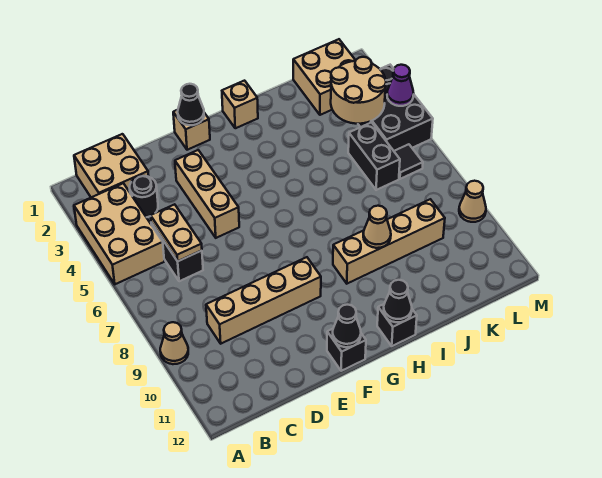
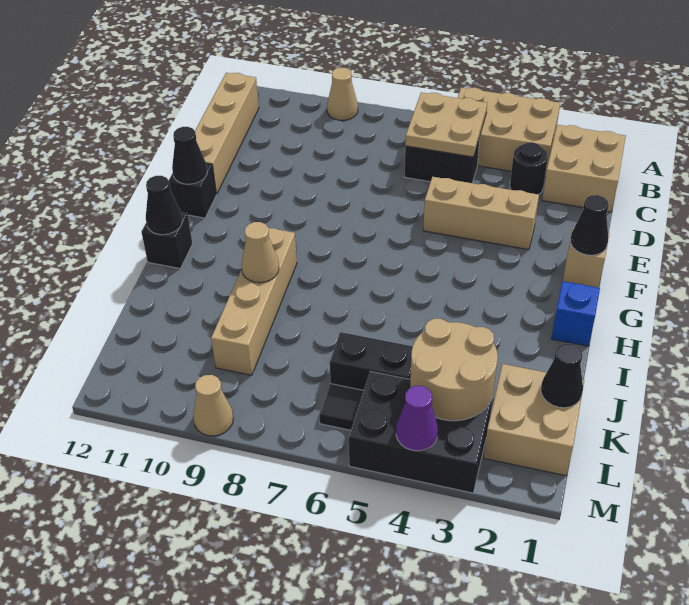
tan 1x2 plate [151,204,202,261] -> tan 2x2 plate [405,92,487,157]
tan 1x4 brick [206,257,321,344] -> tan 1x4 brick moved to [195,73,259,194]
tan 1x1 brick [222,81,258,128] -> blue 1x1 brick [551,281,600,346]
none -> black 1x1 cone [541,344,583,408]

